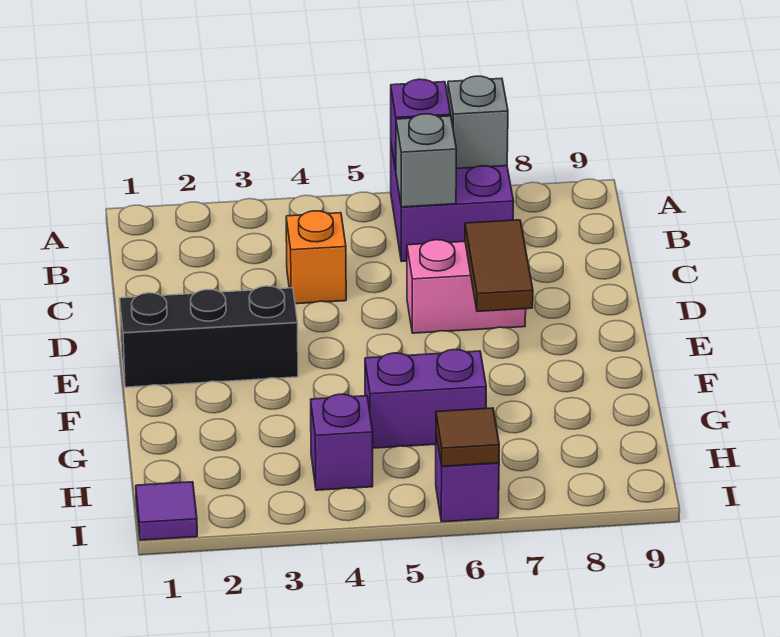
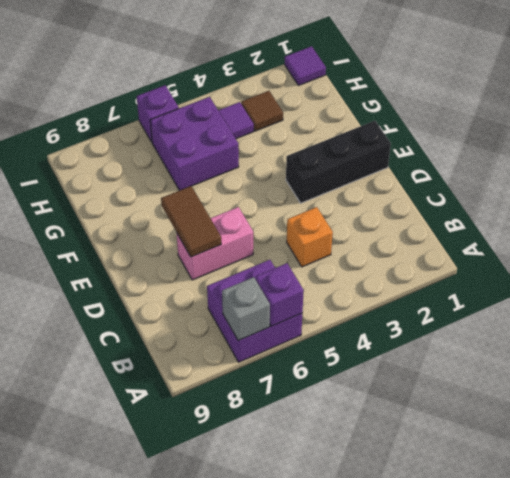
grey 1x1 brick [396,114,456,207] -> none
purple 1x2 brick [365,350,486,448] -> purple 2x2 brick [150,97,239,190]
purple 1x1 brick [311,394,373,490] -> purple 1x1 tile [218,102,254,139]
brown 1x1 tile [436,408,499,466] -> brown 1x1 tile moved to [241,91,283,131]

